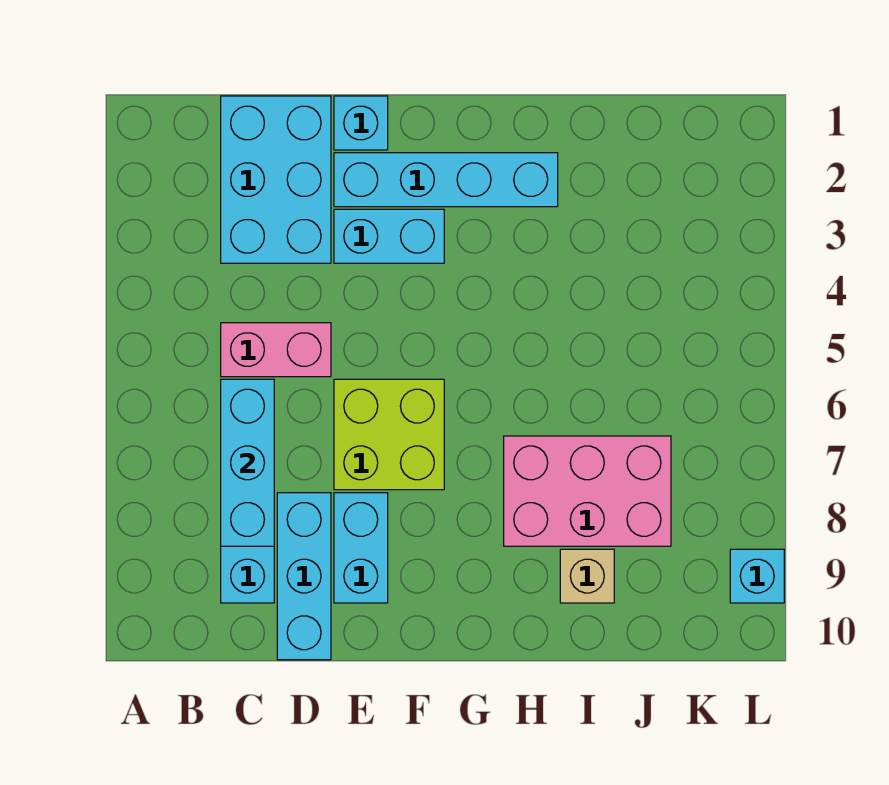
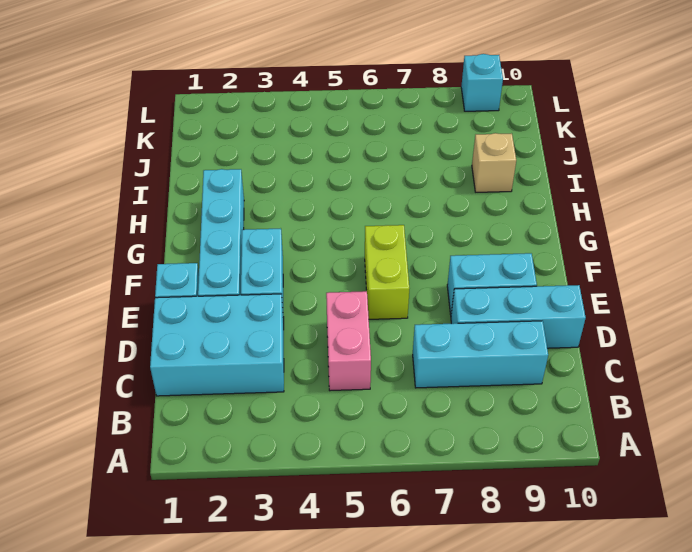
cyan 1x3 brick [221,379,274,546] -> none
lime 2x2 brick [334,379,444,490] -> lime 1x2 brick [365,225,409,319]
pink 2x3 brick [504,436,671,546] -> none

